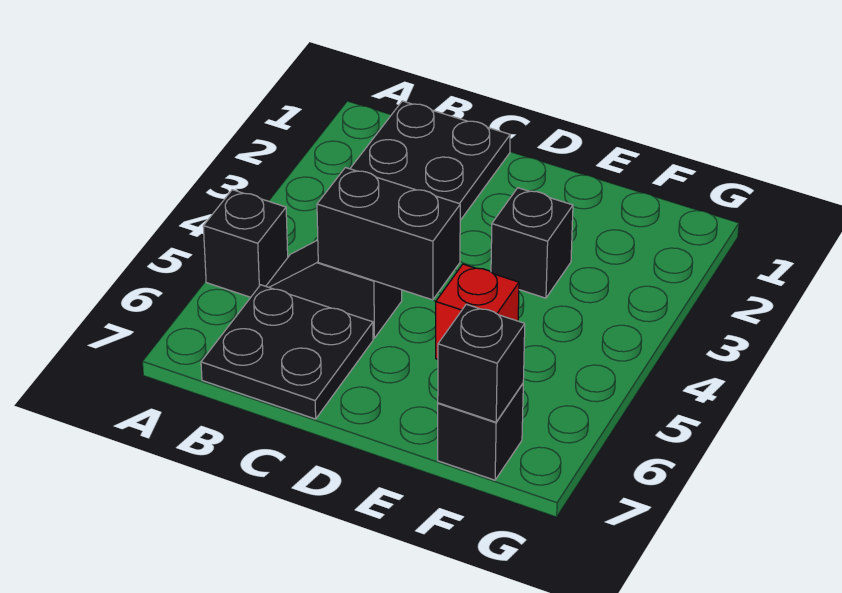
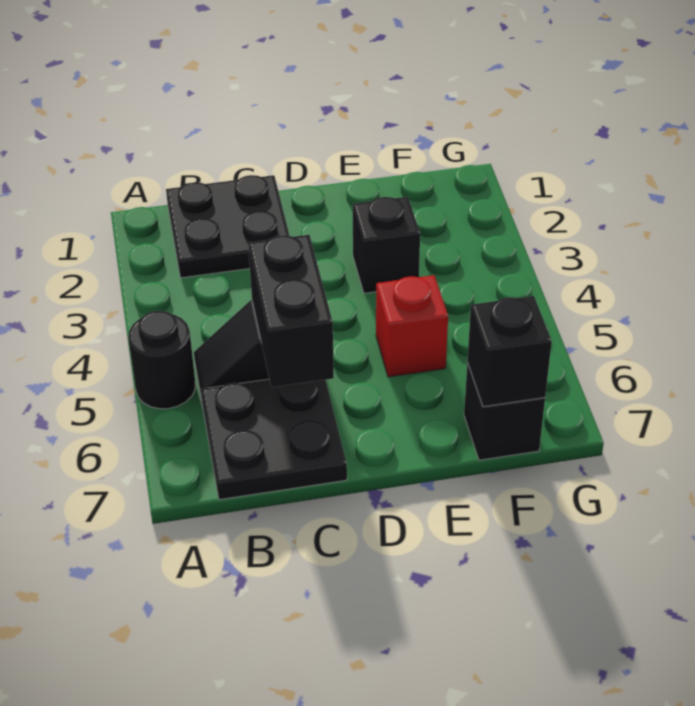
black 1x1 brick [203,190,288,297] -> black 1x1 round brick [128,311,195,409]
black 1x2 brick [317,168,460,300] -> black 1x2 brick turned to [248,235,334,387]

